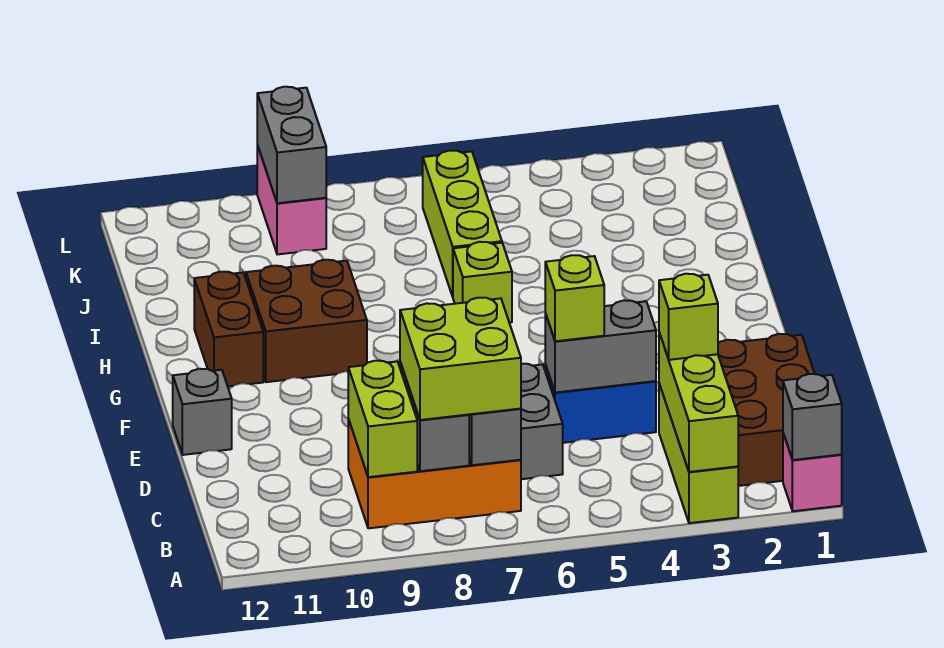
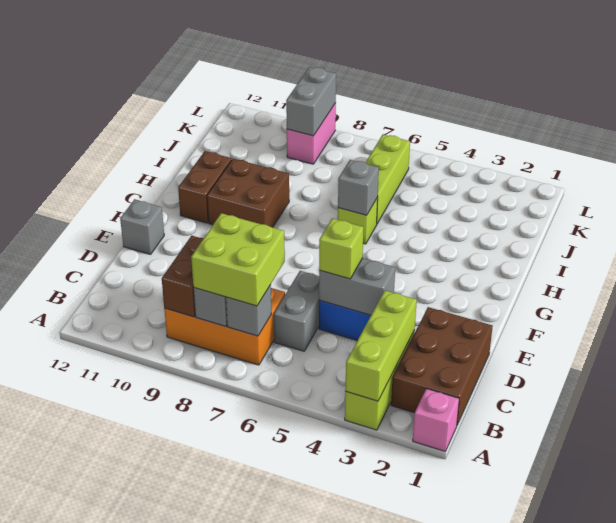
grey 1x1 brick [783,374,842,460] -> grey 1x1 brick moved to [338,160,379,215]
lime 1x2 brick [348,361,417,477] -> brown 1x2 brick [162,236,204,317]
lime 1x1 brick [659,274,718,360] -> none

